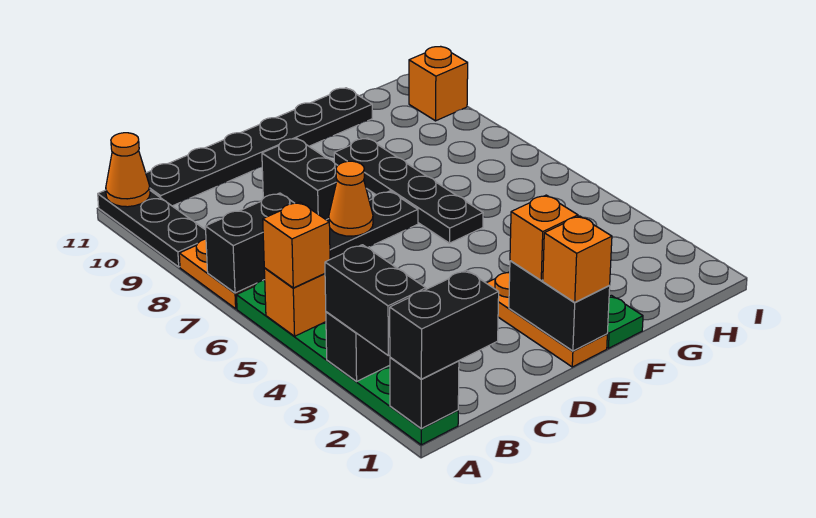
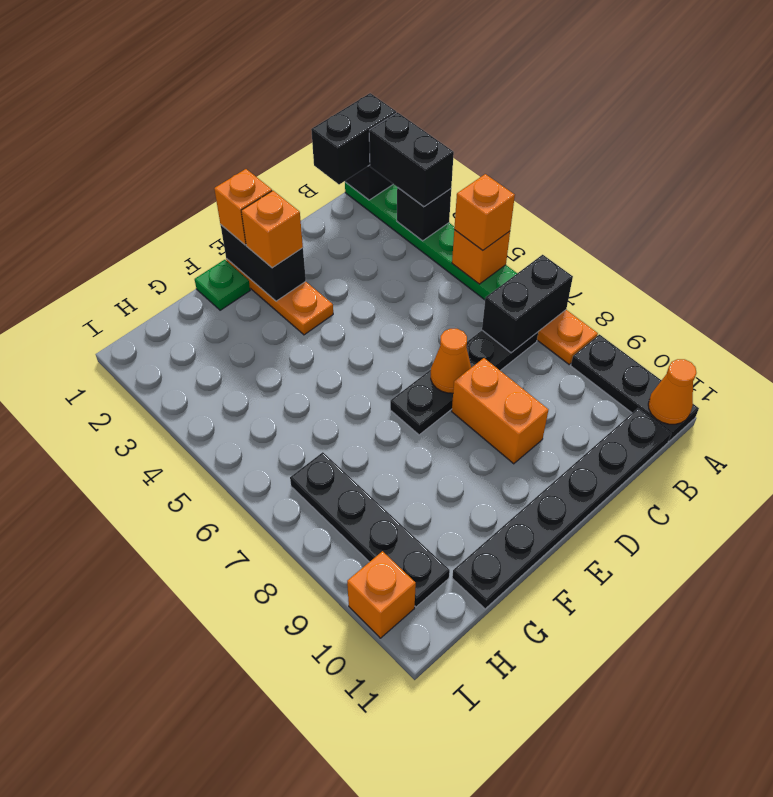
black 1x2 brick [262,138,338,220] -> orange 1x2 brick [452,358,549,464]
black 1x4 plate [334,138,483,243] -> black 1x4 plate moved to [290,452,450,607]

